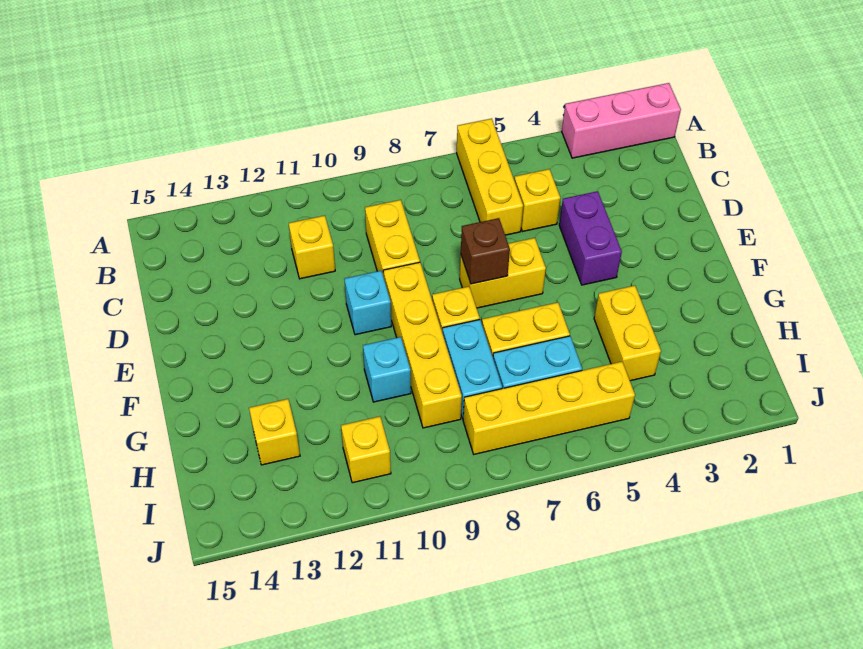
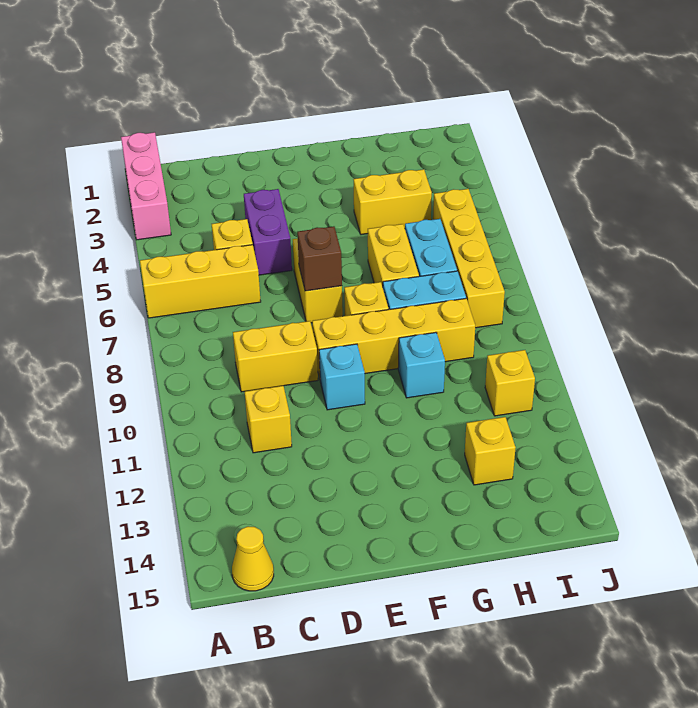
none -> yellow 1x1 cone [232,526,274,591]
purple 1x2 brick [559,191,622,285] -> purple 1x2 brick turned to [244,189,292,275]

